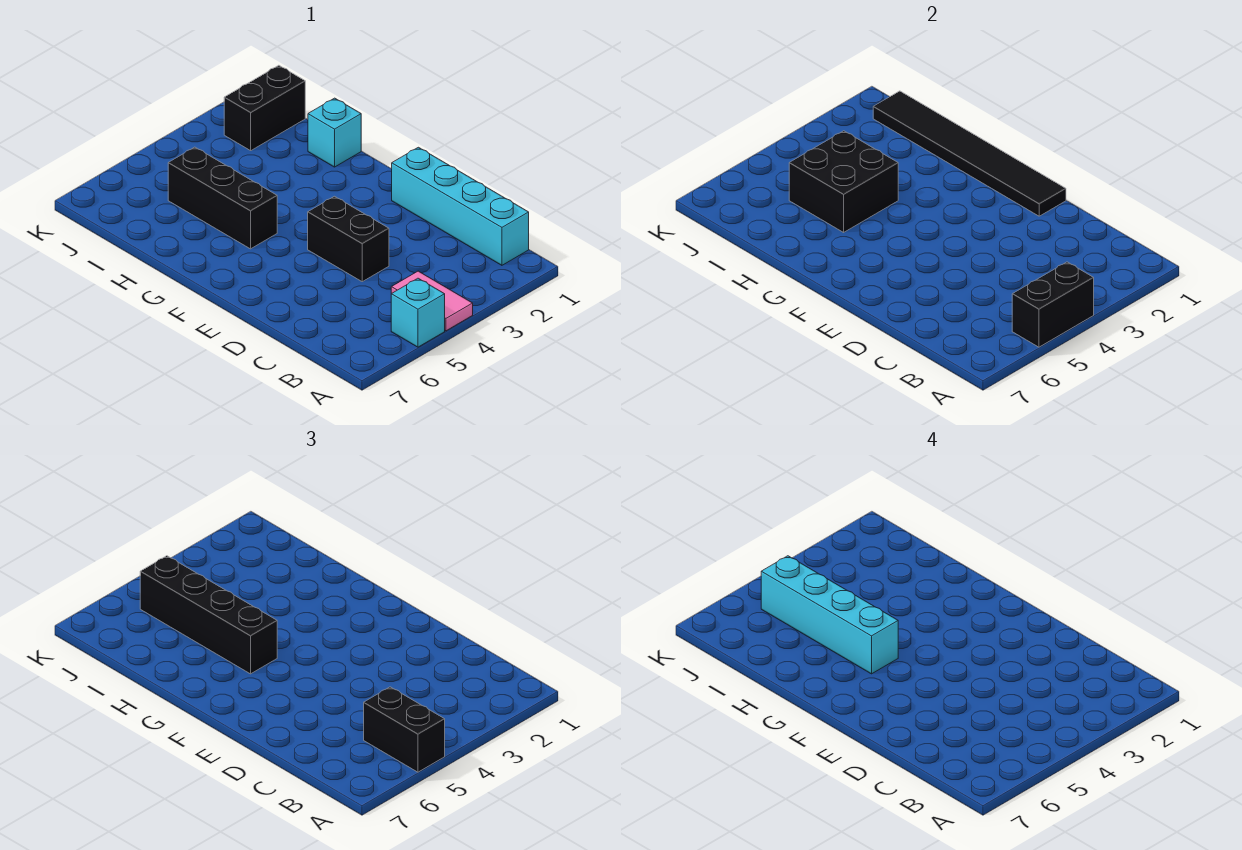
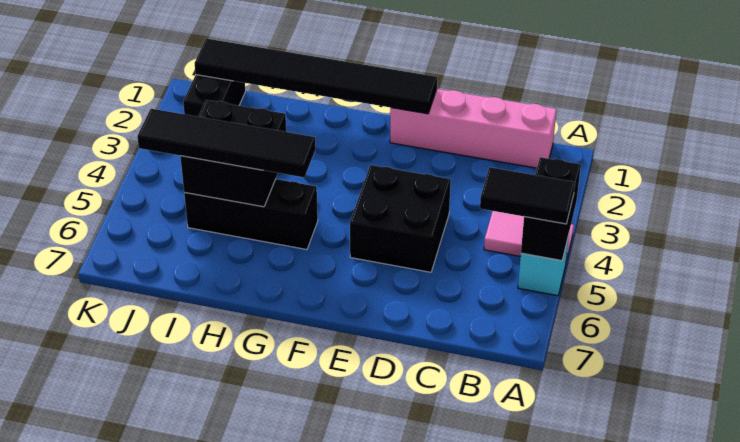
black 1x2 brick [364,687,445,772] -> black 1x2 tile [480,167,575,224]
cyan 1x4 brick [392,147,529,265] -> pink 1x4 brick [390,89,557,168]
black 1x2 brick [308,196,389,282] -> black 2x2 brick [350,165,451,272]
black 1x4 brick [140,556,277,674] -> black 1x4 tile [137,109,316,177]
cyan 1x4 brick [761,556,898,674] -> none
cyan 1x1 brick [308,98,361,167] -> none

